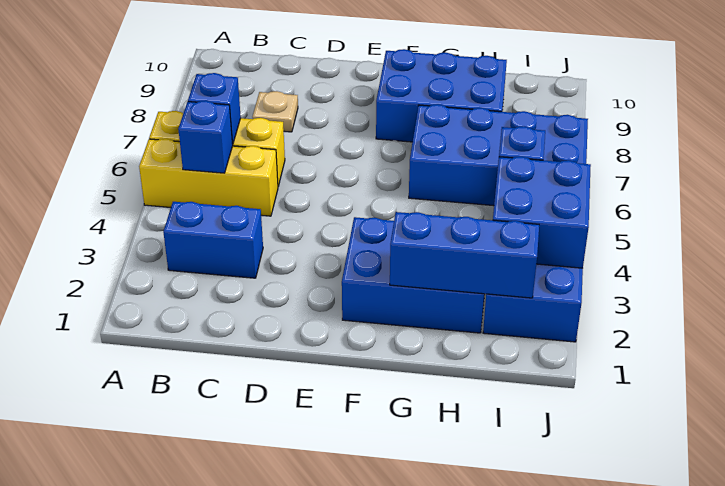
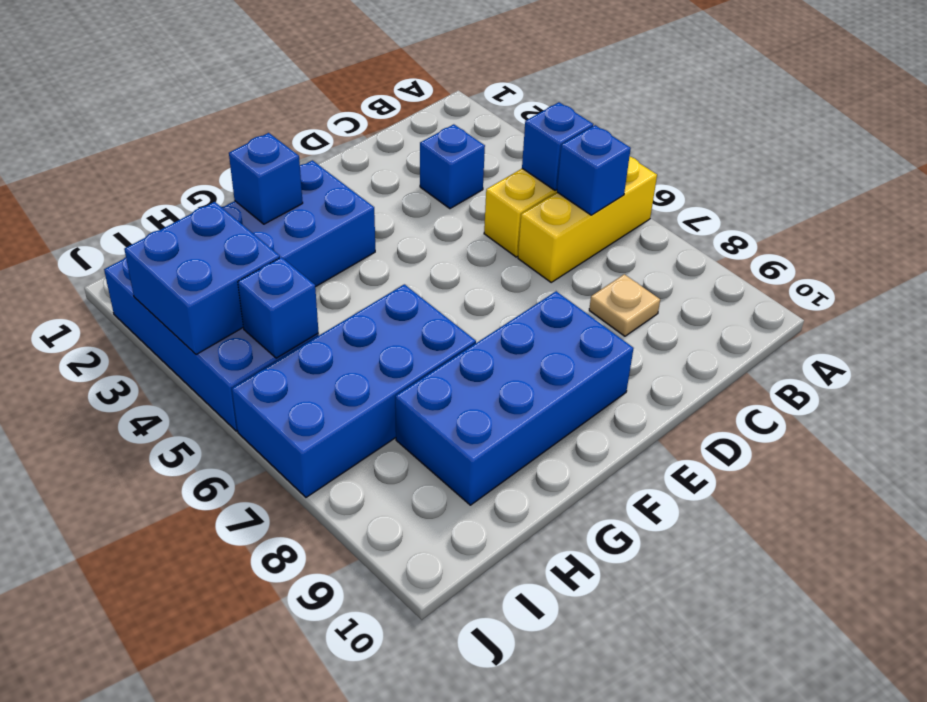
blue 1x2 brick [163,202,263,278] -> blue 1x1 brick [420,124,485,209]
blue 2x3 brick [376,49,507,142] -> blue 2x4 brick [395,291,634,505]
blue 1x3 brick [390,212,539,298] -> blue 1x1 brick [229,133,303,224]

